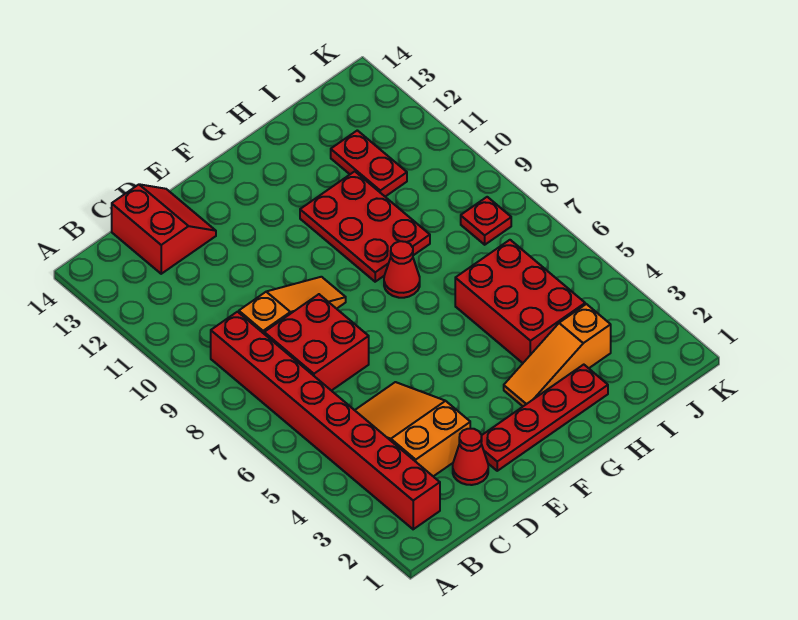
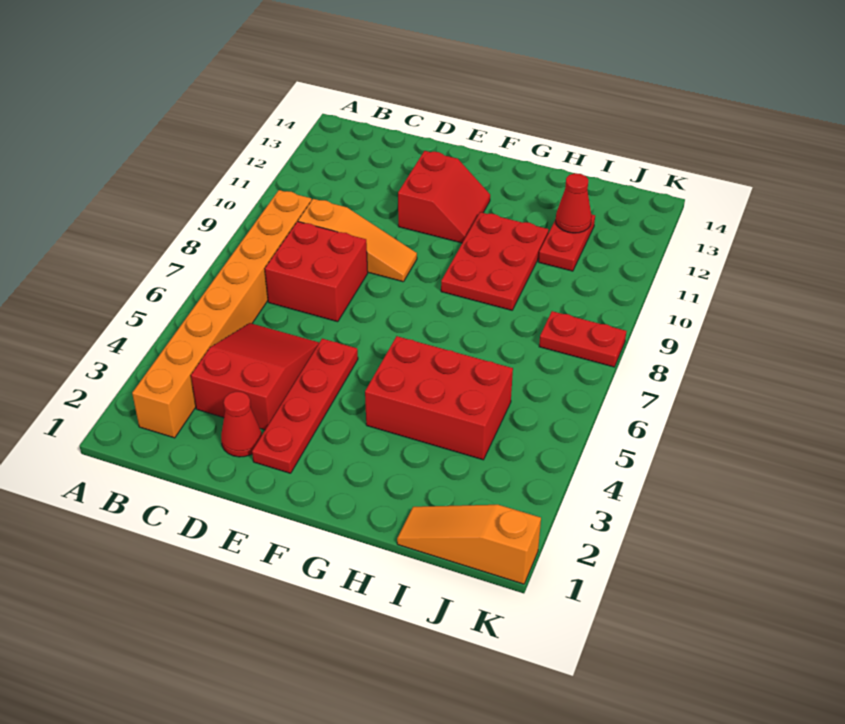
red 1x8 brick [211,312,440,529] -> orange 1x8 brick [132,190,312,438]
orange 2x3 slope [355,382,470,476] -> red 2x3 slope [191,323,319,430]
red 2x2 slope [112,184,216,274] -> red 2x2 slope moved to [398,151,490,243]
red 1x4 plate [481,365,608,471] -> red 1x4 plate turned to [252,339,358,473]
orange 1x3 slope [504,304,611,406] -> orange 1x3 slope moved to [397,505,541,584]
red 1x1 cone [384,241,420,298] -> red 1x1 cone moved to [556,173,592,233]
red 2x3 brick [455,240,585,363] -> red 2x3 brick turned to [365,336,513,460]
red 1x1 plate [461,197,511,245] -> red 1x2 plate [539,311,626,367]

